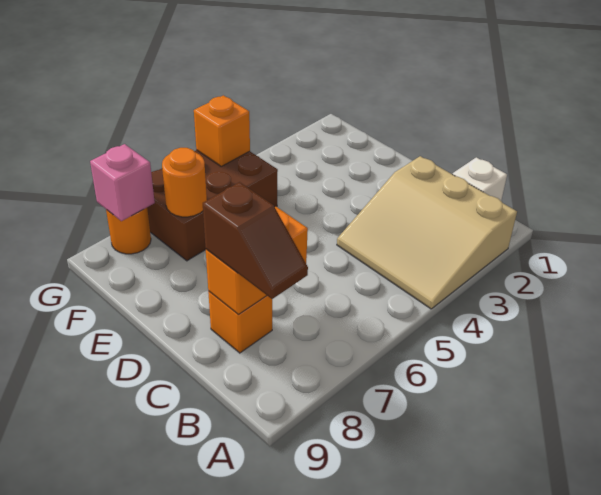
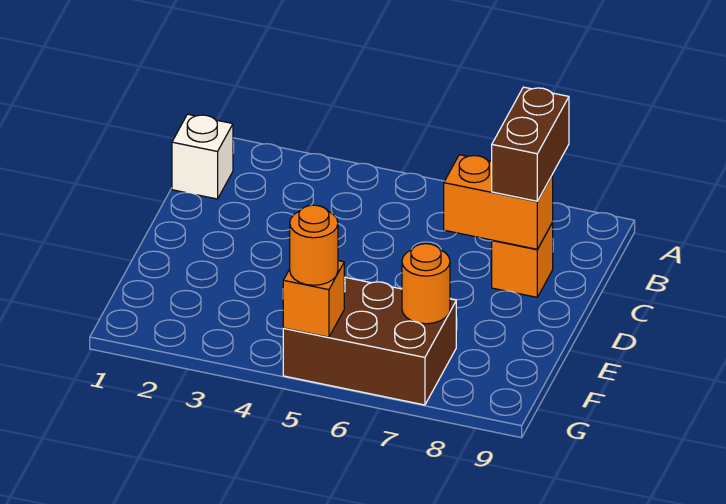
tan 3x3 slope [337,156,517,309] -> none
brown 1x2 slope [203,182,308,299] -> brown 1x2 brick [492,87,569,201]
orange 1x1 round brick [106,208,151,254] -> orange 1x1 round brick moved to [290,205,338,285]
pink 1x1 brick [90,144,155,221] -> none

